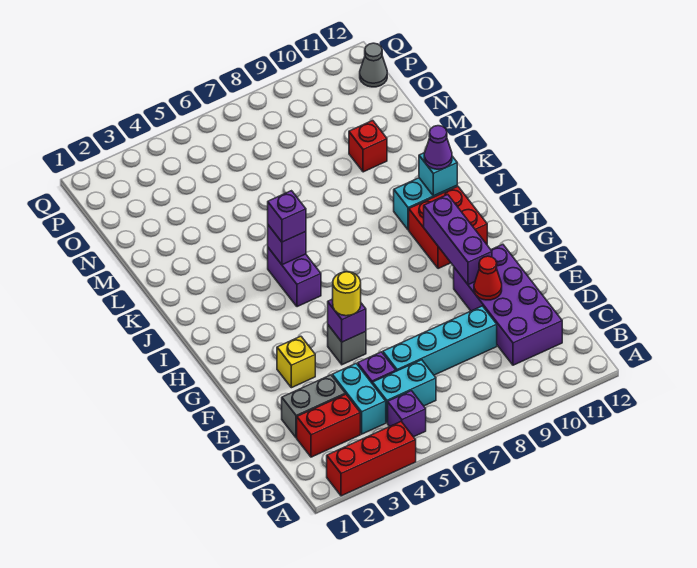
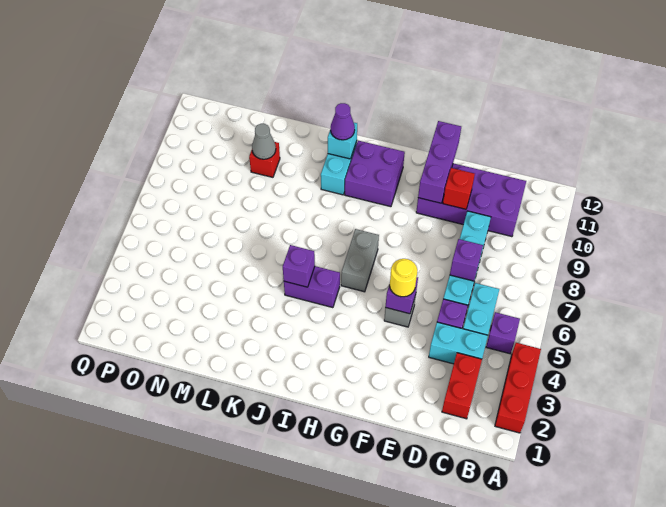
grey 1x2 brick [282,375,345,438] -> grey 1x2 brick moved to [341,229,379,292]
red 1x1 cone [474,256,502,300] -> red 1x1 brick [443,168,475,209]
yellow 1x1 brick [277,336,315,388] -> none
purple 1x3 brick [424,195,492,285] -> purple 1x3 brick turned to [418,121,461,203]
red 2x2 brick [409,186,487,269] -> purple 2x2 brick [345,141,405,207]
purple 1x1 brick [268,191,306,242] -> purple 1x1 brick moved to [450,239,483,281]
grey 1x1 cone [360,43,387,87] -> grey 1x1 cone moved to [252,124,276,159]

